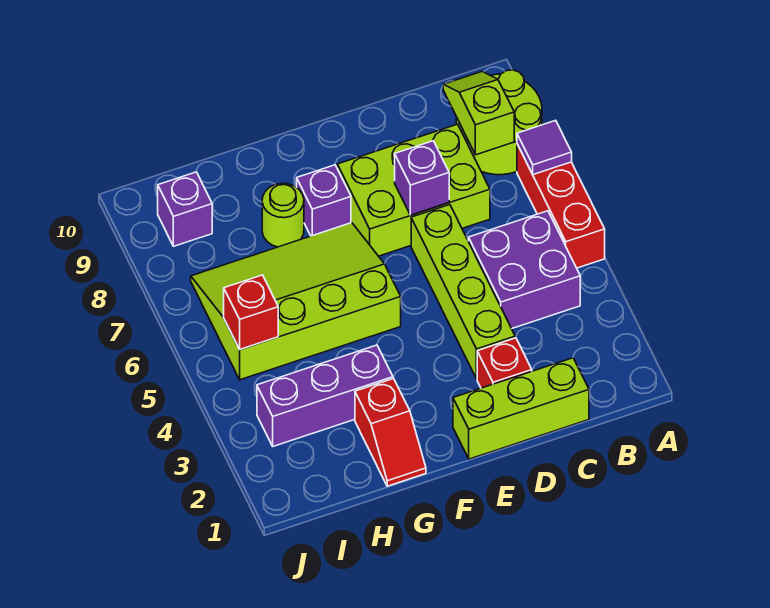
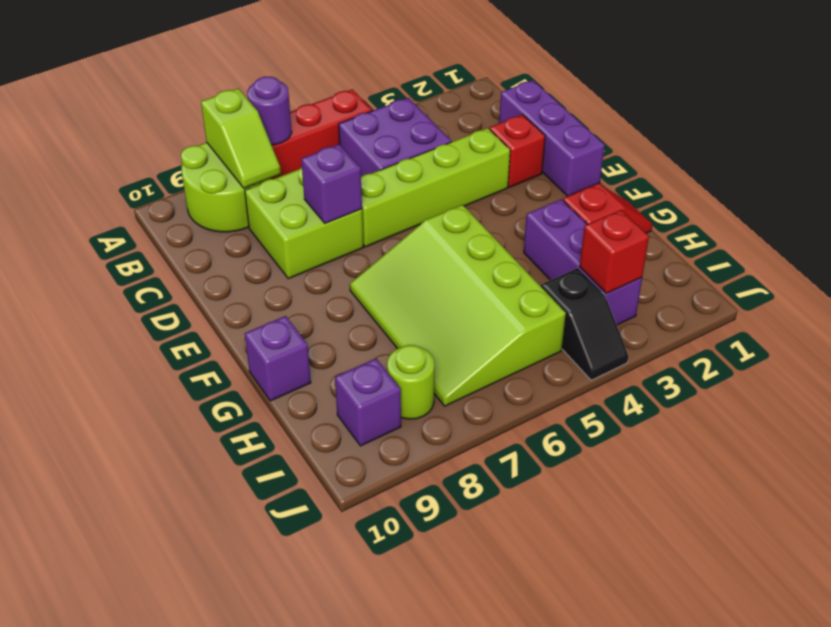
purple 1x1 tile [517,120,572,175] -> purple 1x1 round brick [247,77,292,145]
lime 1x2 slope [443,72,514,155] -> lime 1x2 slope turned to [201,89,281,188]
lime 1x3 brick [453,358,589,459] -> purple 1x3 brick [499,80,605,196]
lime 2x3 brick [337,124,490,256] -> lime 2x2 brick [245,167,364,279]
purple 1x1 brick [297,165,351,236] -> purple 1x1 brick moved to [245,316,311,401]
lime 1x1 round brick [262,183,304,247] -> lime 1x1 round brick moved to [387,345,434,419]
none -> black 1x2 slope [541,268,628,380]
red 1x1 brick [224,275,278,349] -> red 1x1 brick moved to [580,210,649,294]

